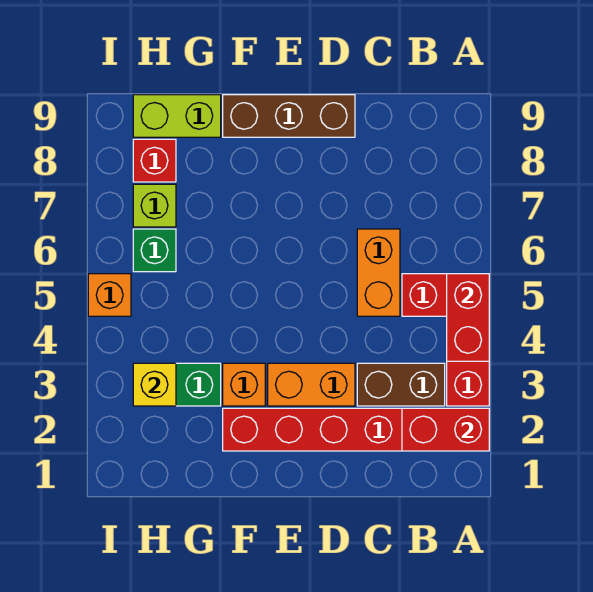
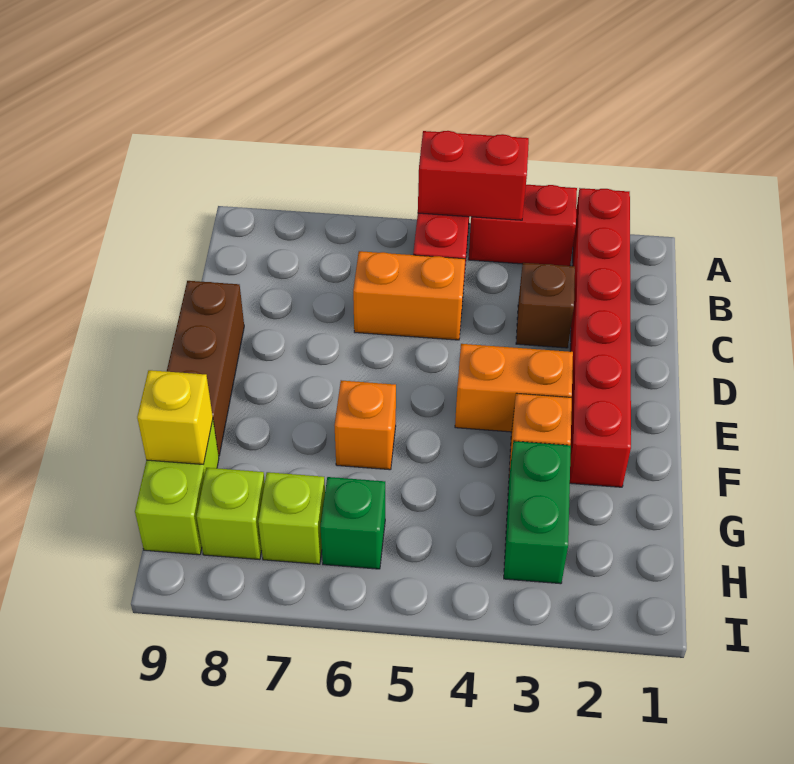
red 1x2 brick [402,408,489,451] -> none
brown 1x2 brick [357,363,445,406] -> brown 1x1 brick [516,263,575,348]
orange 1x2 brick [268,363,355,406] -> orange 1x2 brick turned to [455,344,573,432]
yellow 1x1 brick [133,363,176,406] -> yellow 1x1 brick moved to [137,370,213,465]
red 1x1 brick [133,139,176,182] -> lime 1x1 brick [197,468,265,560]
orange 1x1 brick [88,274,131,316] -> orange 1x1 brick moved to [335,380,396,470]

